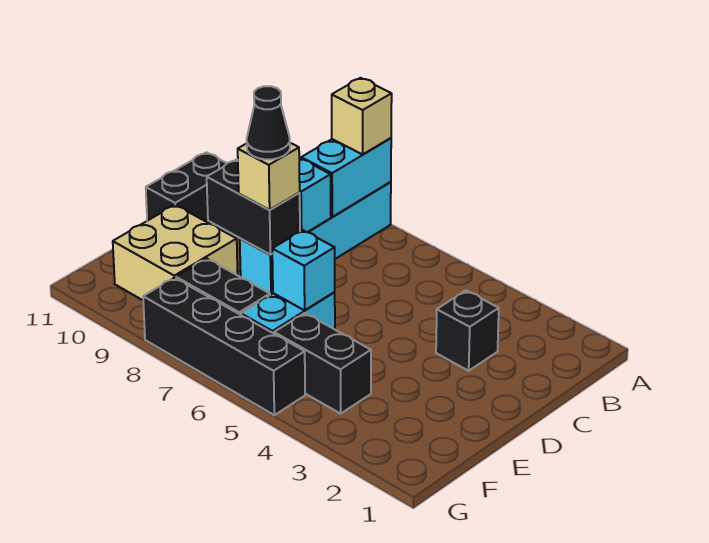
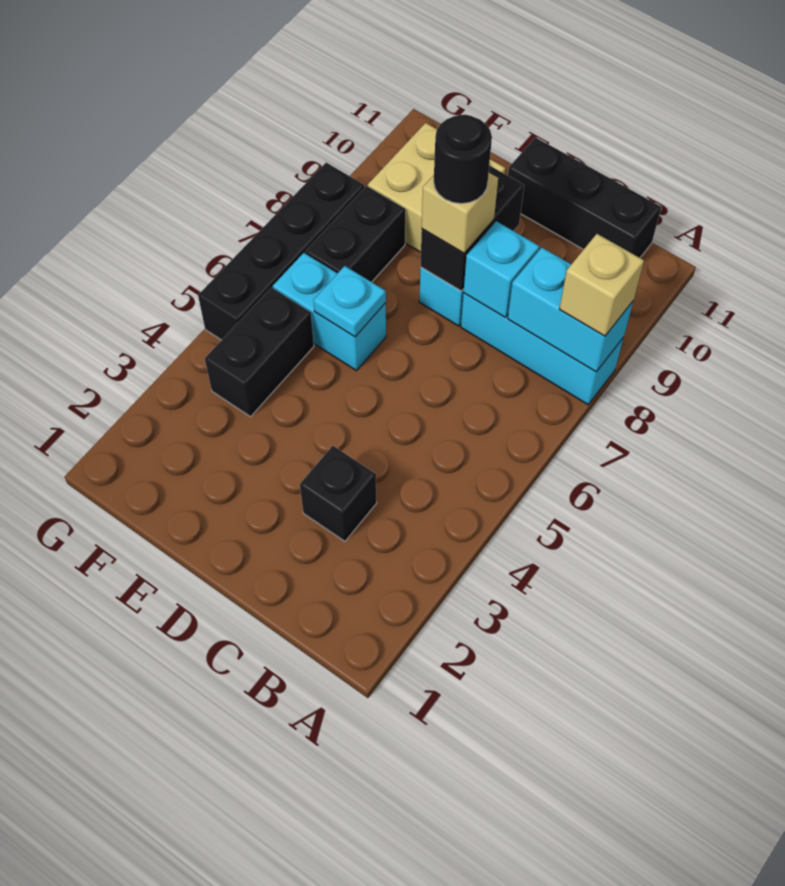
black 1x2 brick [146,152,227,225] -> black 1x3 brick [508,137,661,258]
black 1x1 cone [247,86,290,159] -> black 1x1 round brick [434,115,492,204]
cyan 1x1 brick [272,230,335,310] -> cyan 1x1 plate [313,266,386,337]

